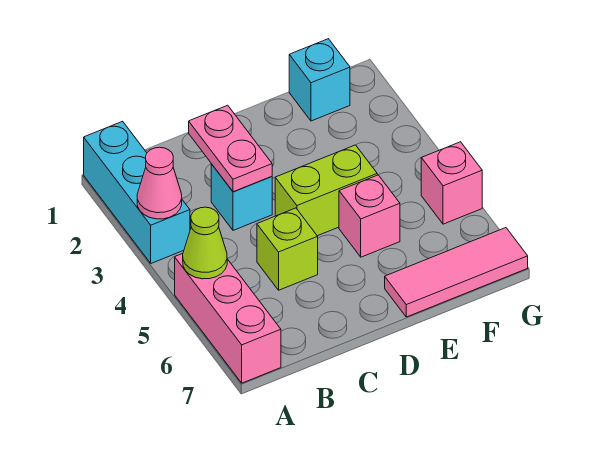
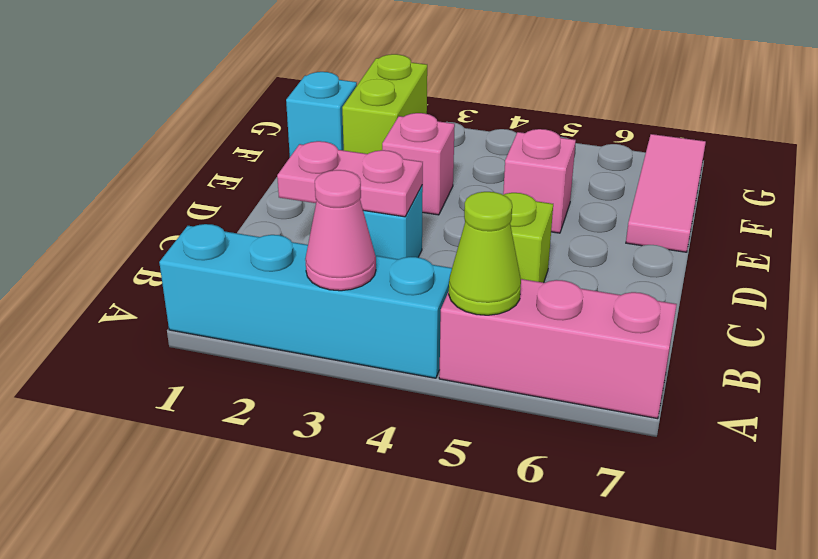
cyan 1x3 brick [84,121,190,263] -> cyan 1x4 brick [159,224,452,378]
lime 1x2 brick [275,145,377,236] -> lime 1x2 brick moved to [342,54,427,154]
pink 1x1 brick [421,142,482,224] -> pink 1x1 brick moved to [382,113,455,215]

